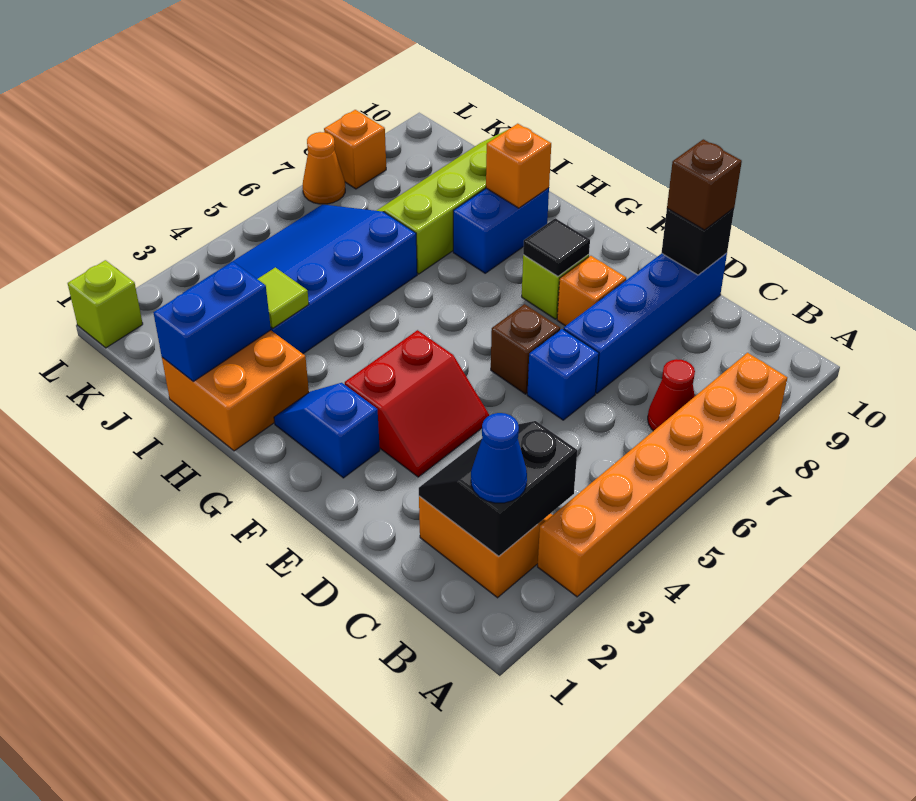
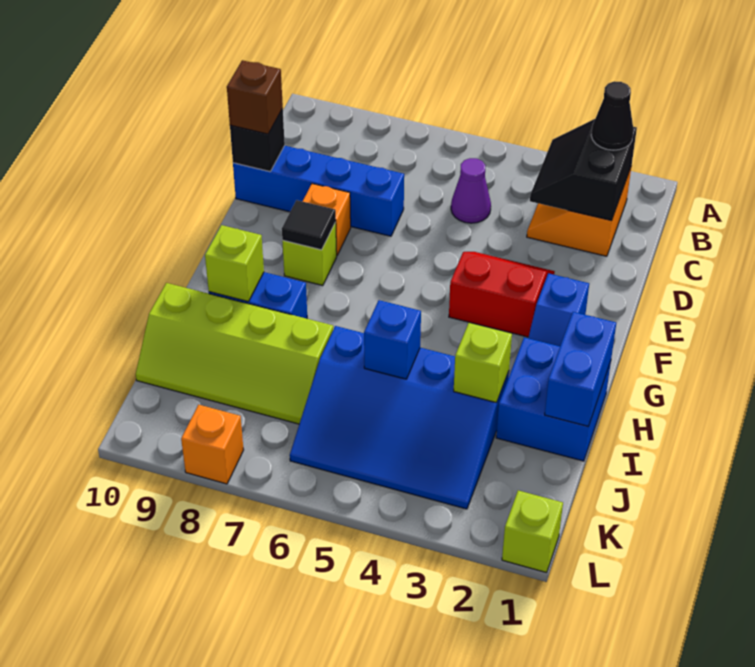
orange 1x6 brick [538,353,787,597] -> none
black 2x2 slope [419,421,577,556] -> black 2x2 slope turned to [530,119,637,221]
blue 1x1 cone [471,413,527,503] -> black 1x1 cone [591,81,634,150]
red 1x1 cone [648,359,695,431] -> none
none -> purple 1x1 cone [451,158,491,223]
blue 1x1 brick [527,329,599,420] -> blue 1x1 brick moved to [364,300,421,379]
brown 1x1 brick [491,304,560,394] -> none
orange 2x2 brick [162,330,309,451] -> blue 2x2 brick [496,337,611,461]
orange 1x1 brick [486,124,551,208] -> lime 1x1 brick [205,225,264,302]
blue 1x2 brick [153,262,271,381] -> blue 1x2 brick turned to [545,312,616,427]
lime 1x1 tile [258,267,309,328] -> lime 1x1 brick [454,323,512,403]
orange 1x1 cone [303,132,345,204] -> none

